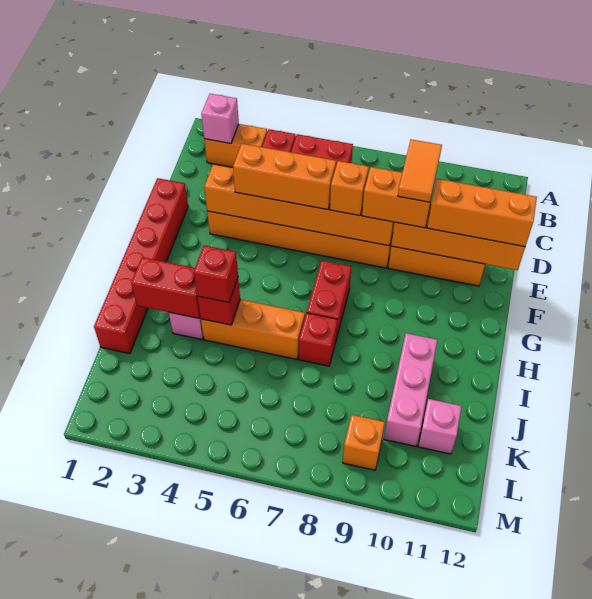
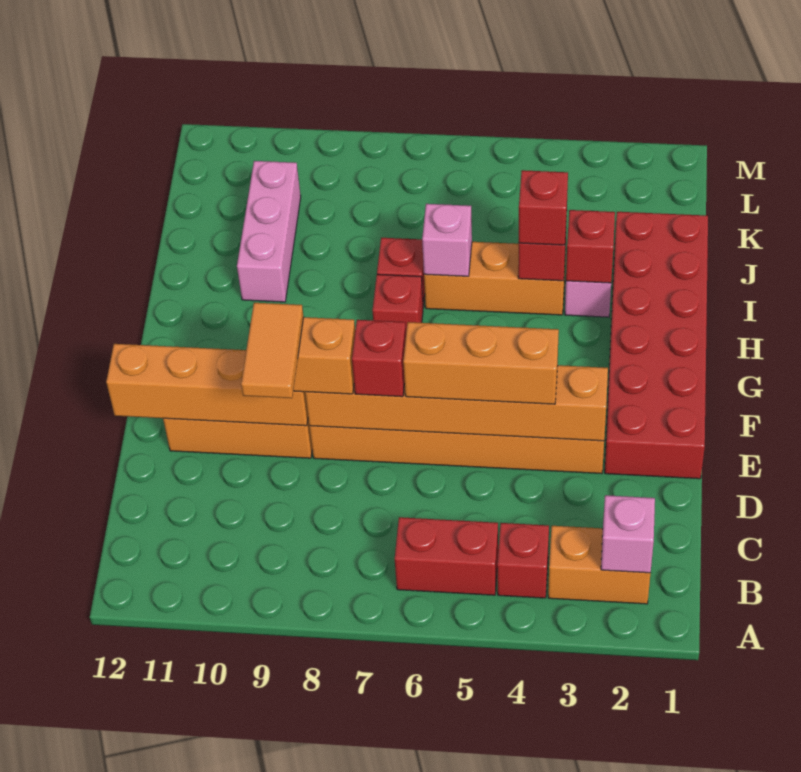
red 1x6 brick [94,178,188,354] -> red 2x6 brick [605,212,708,479]
orange 1x1 brick [330,161,369,216] -> red 1x1 brick [352,320,406,397]
orange 1x3 brick [427,179,537,247] -> none
red 1x2 brick [307,261,351,339] -> red 1x1 brick [372,274,423,332]
red 1x2 brick [131,257,200,318] -> red 1x1 brick [566,210,615,283]
pink 1x1 brick [418,399,462,454] -> pink 1x1 brick moved to [422,204,472,276]
orange 1x1 brick [343,415,385,470] -> none

